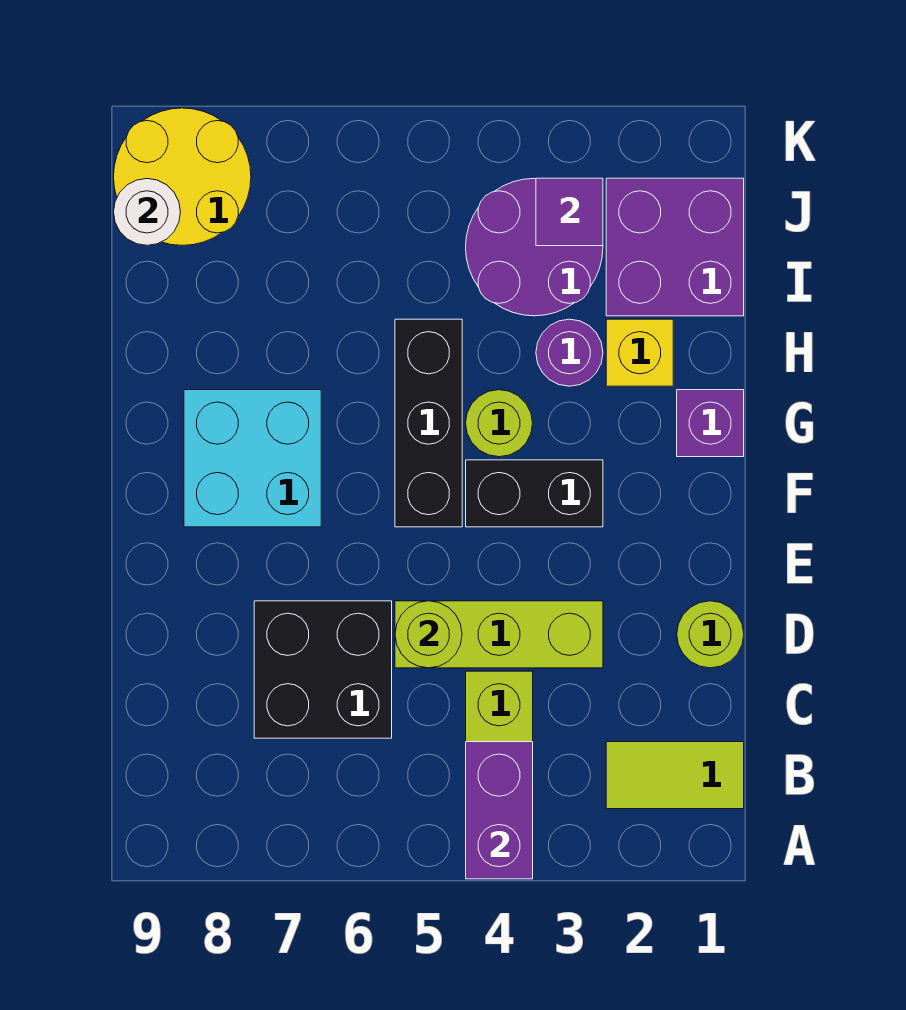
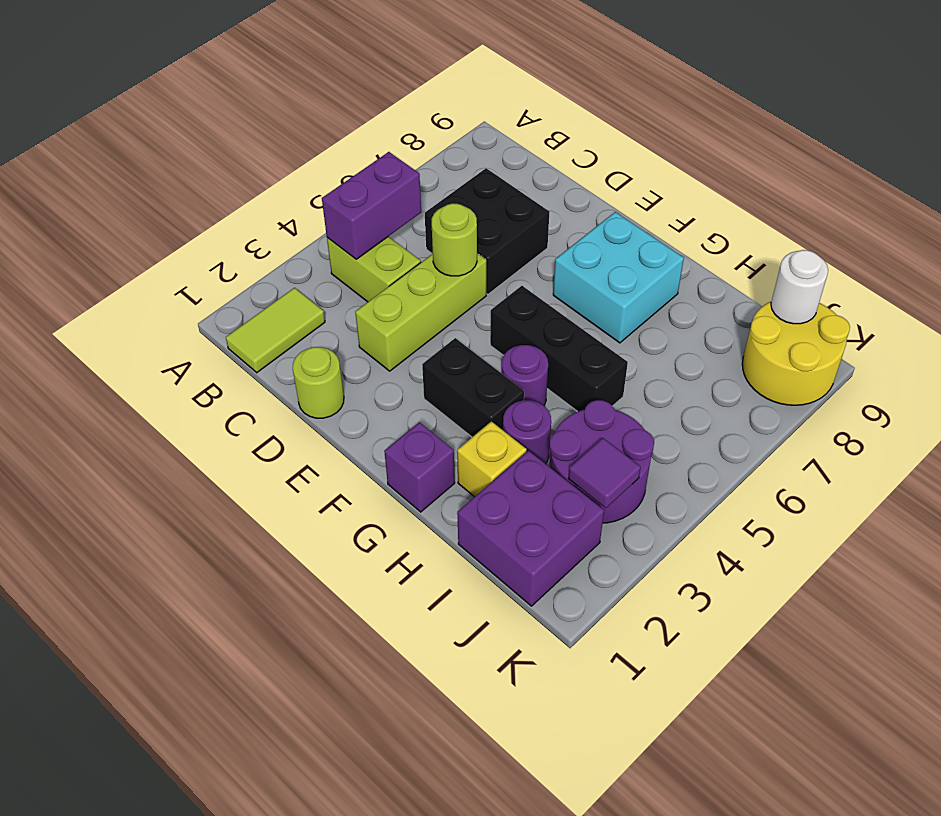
purple 1x2 brick [466,742,533,879] -> purple 1x2 brick turned to [322,152,421,259]
black 1x2 brick [466,460,603,527] -> black 1x2 brick turned to [422,338,524,437]
lime 1x1 round brick [466,390,533,457] -> purple 1x1 round brick [502,345,548,405]

